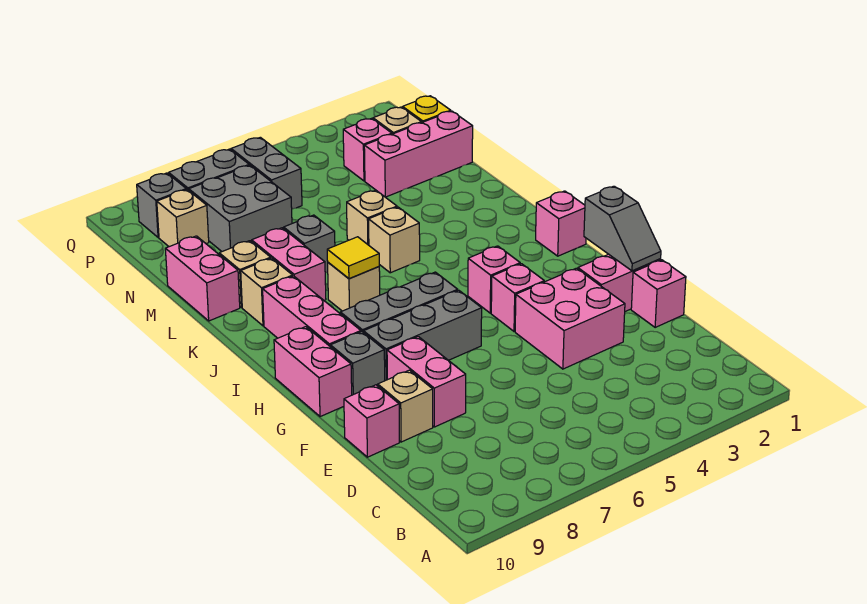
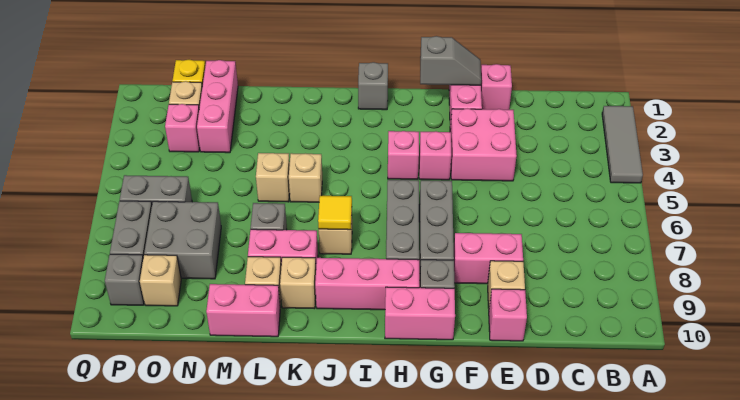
none -> grey 1x3 tile [602,106,643,183]
pink 1x1 brick [536,191,586,256] -> grey 1x1 brick [358,62,388,110]

